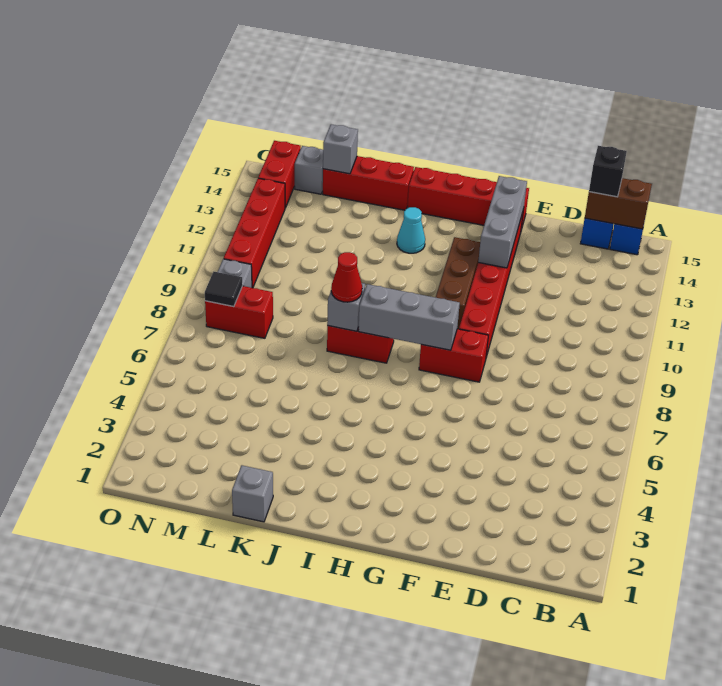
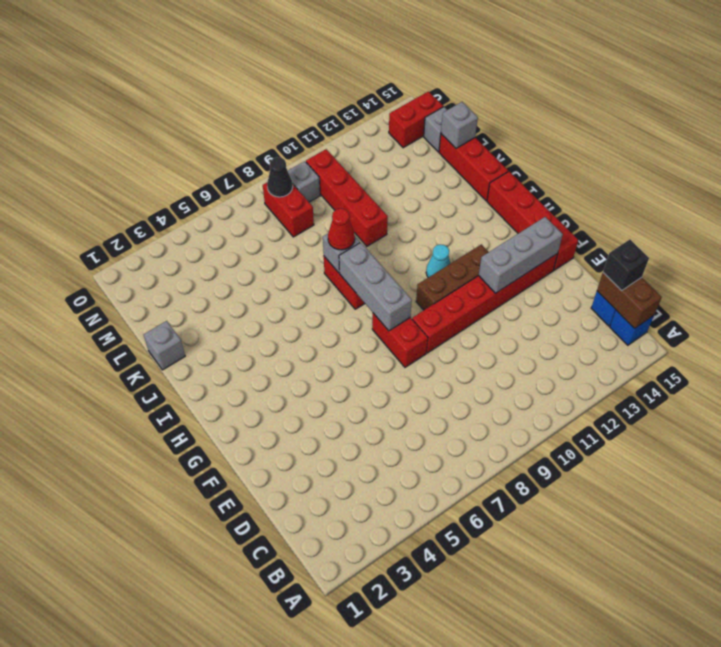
cyan 1x1 cone [397,207,425,253] -> cyan 1x1 cone moved to [426,244,451,277]
black 1x1 tile [205,272,243,307] -> black 1x1 cone [267,157,293,197]
red 1x4 brick [224,178,285,288] -> red 1x4 brick turned to [306,149,388,246]

